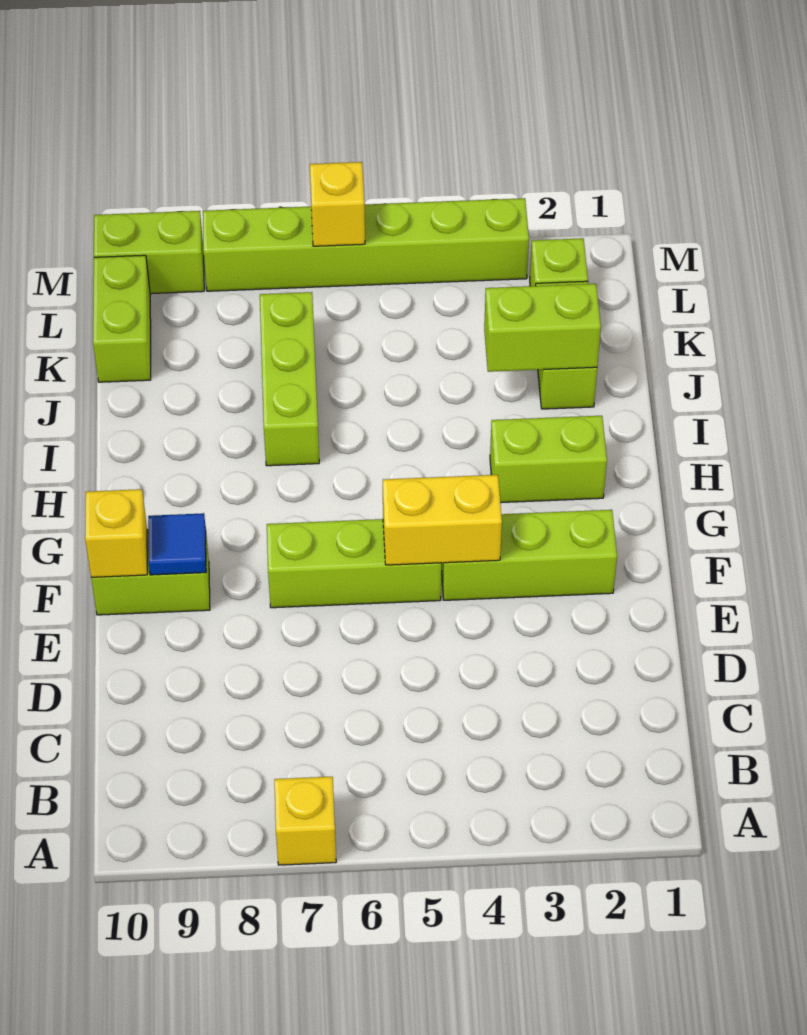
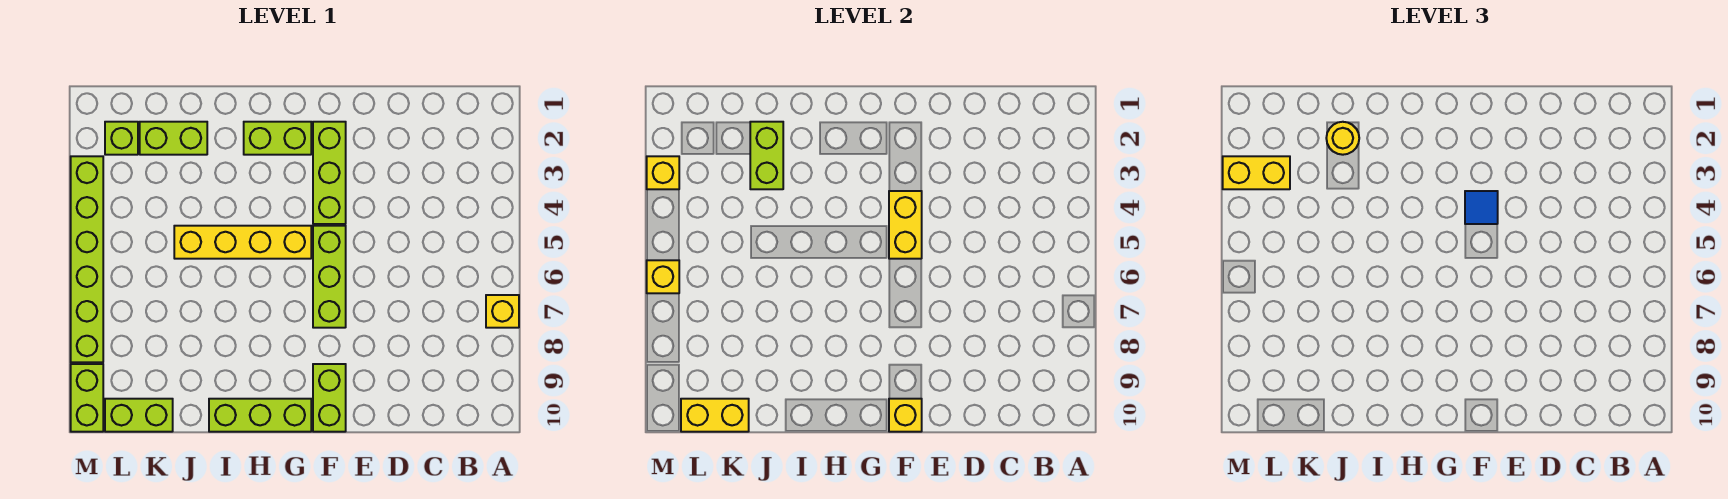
blue 1x1 tile [148,513,206,575] -> blue 1x1 tile moved to [1465,191,1498,224]
none -> yellow 1x4 brick [174,226,311,259]
lime 1x2 brick [490,416,607,503] -> lime 1x2 brick turned to [244,122,311,155]
lime 1x3 brick [260,292,319,466] -> lime 1x3 brick moved to [209,399,311,432]
none -> yellow 1x1 round brick [1326,122,1359,155]
none -> yellow 1x2 brick [681,399,749,432]
none -> yellow 1x2 brick [1223,156,1290,189]
none -> yellow 1x1 brick [647,156,679,189]

